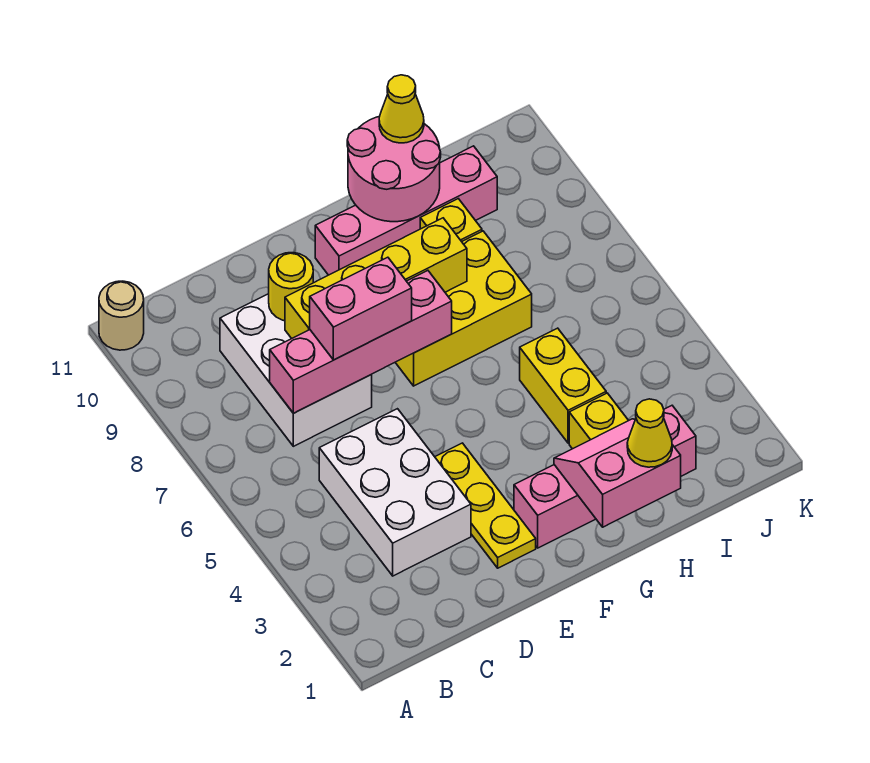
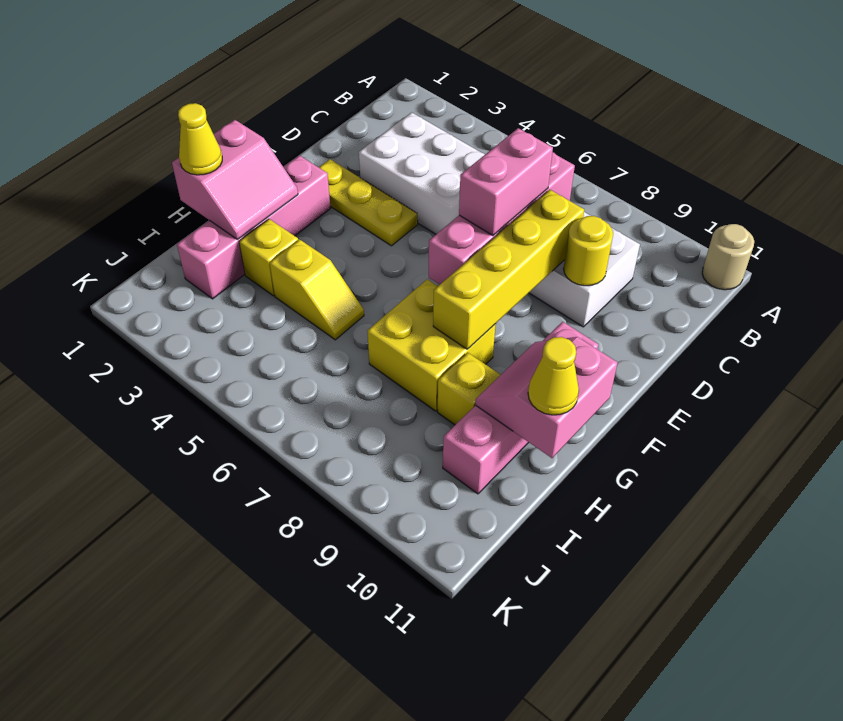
yellow 2x3 brick [395,231,532,386] -> yellow 2x2 brick [367,279,496,411]
pink 2x2 round brick [347,116,441,222] -> pink 2x2 slope [475,337,618,458]
yellow 1x2 brick [520,328,606,443] -> yellow 1x2 slope [270,239,364,340]

